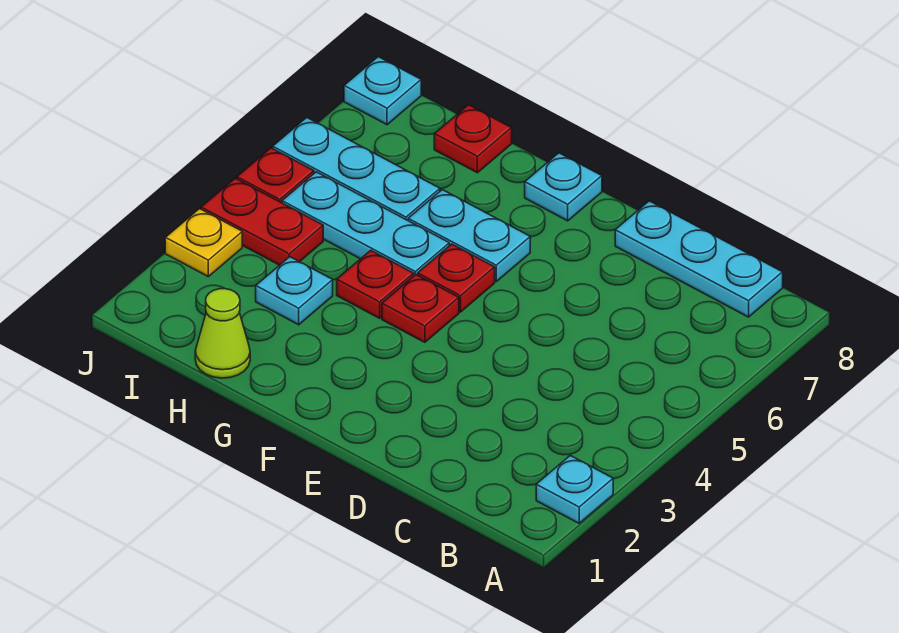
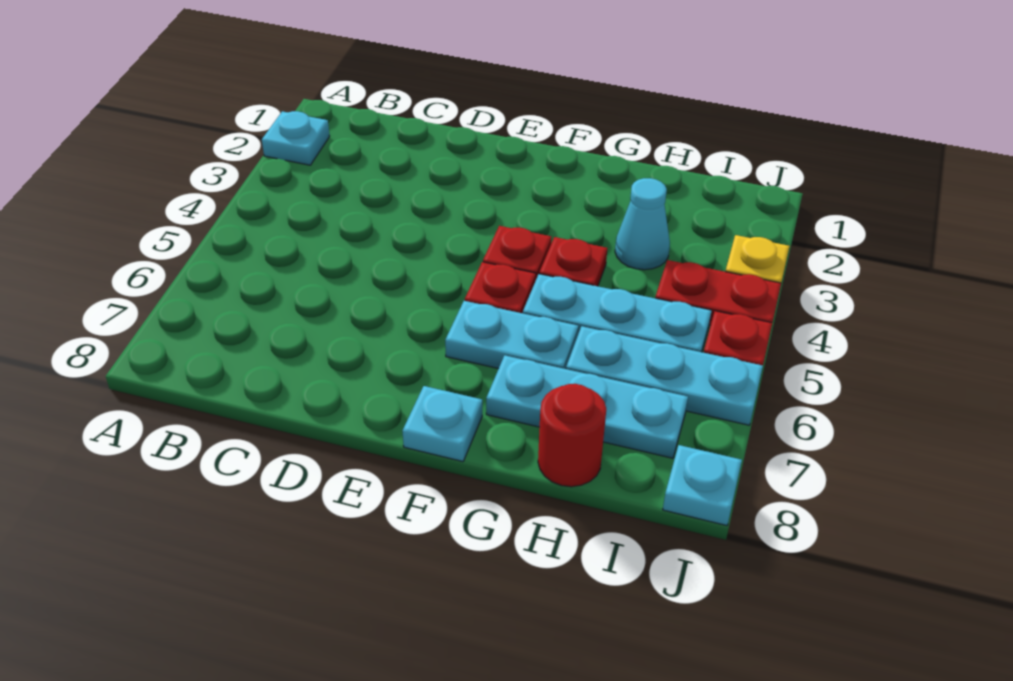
cyan 1x3 plate [615,201,783,317] -> cyan 1x3 plate moved to [486,355,688,458]
lime 1x1 cone [195,289,250,378] -> none
cyan 1x1 plate [256,257,333,325] -> cyan 1x1 cone [615,178,670,270]
red 1x1 plate [434,105,512,173] -> red 1x1 round brick [538,384,606,487]

